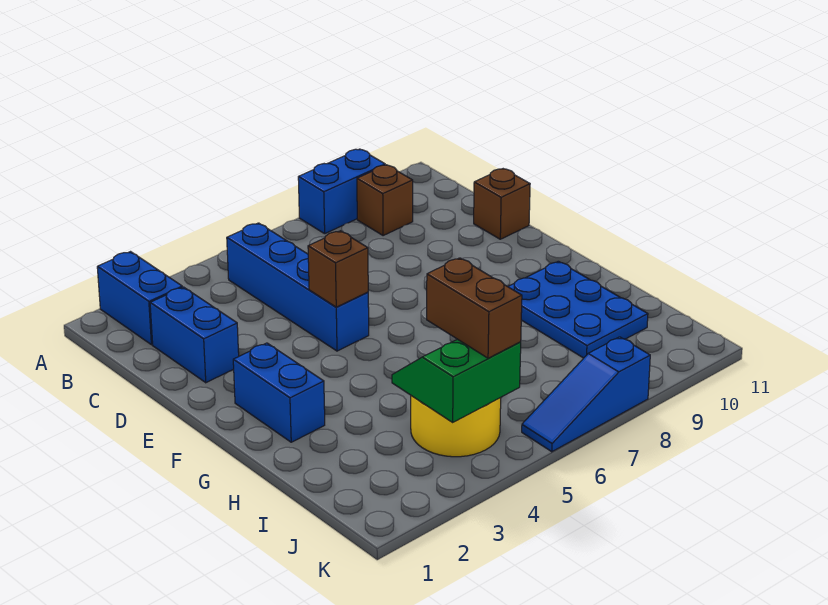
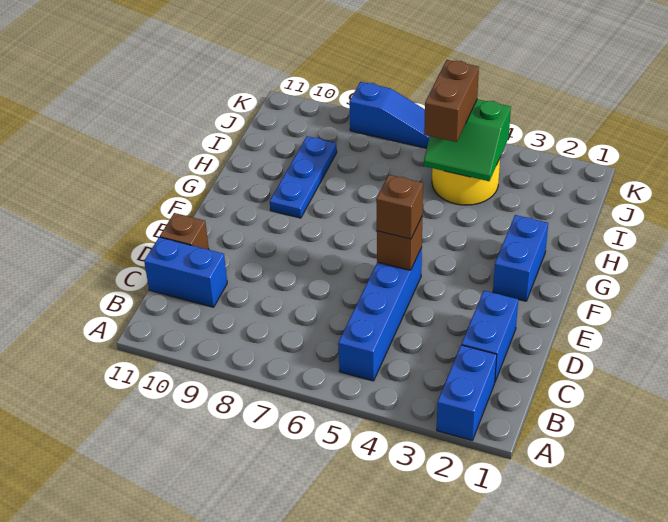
blue 1x2 brick [298,149,385,234] -> blue 1x2 brick moved to [144,237,227,307]
brown 1x1 brick [357,165,413,236] -> brown 1x1 brick moved to [376,175,423,239]
blue 2x3 plate [508,261,648,358] -> blue 1x3 plate [270,136,337,218]

